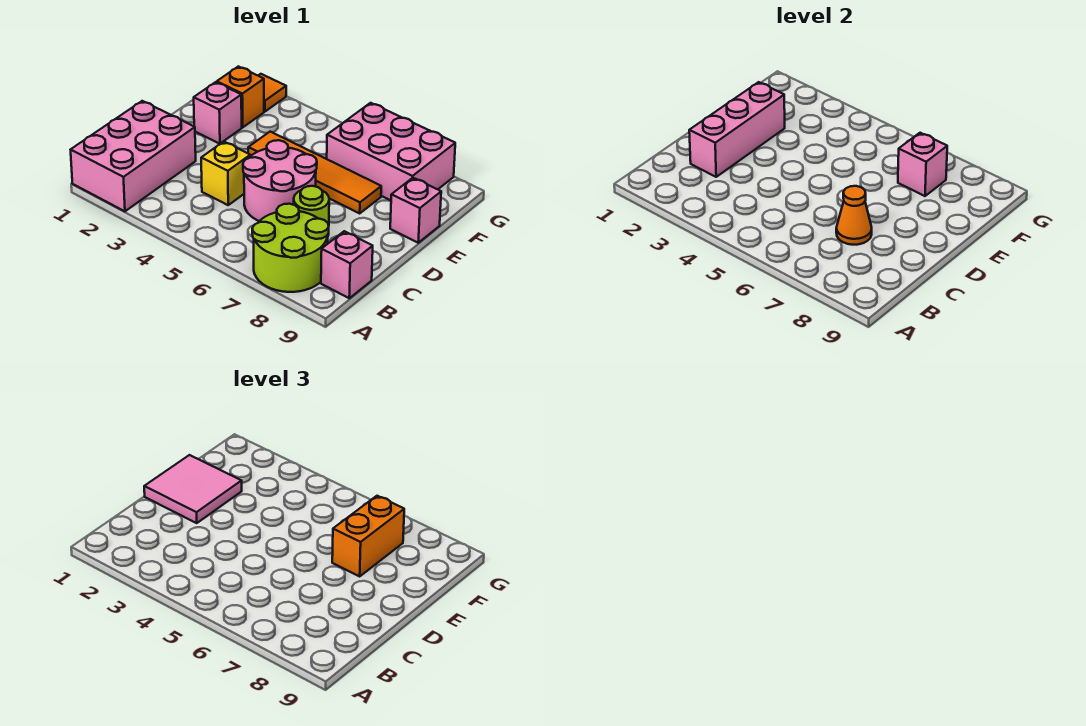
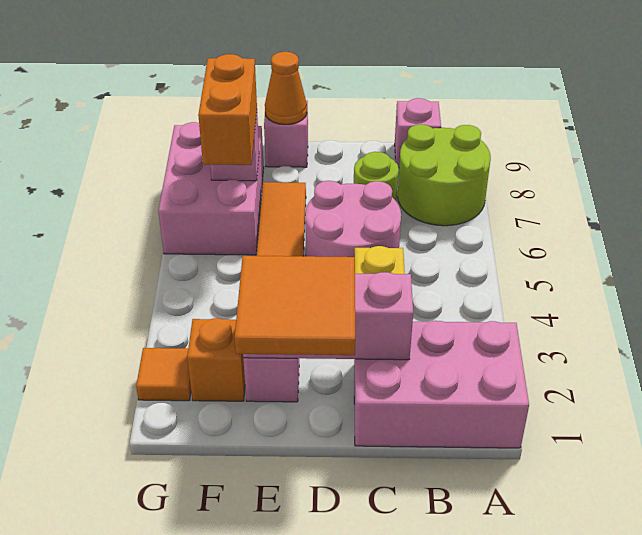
orange 1x1 cone [836,186,872,245] -> orange 1x1 cone moved to [265,52,307,125]
pink 2x2 tile [144,455,242,523] -> orange 2x2 tile [235,256,355,355]
orange 1x2 brick [332,496,404,576] -> orange 1x2 brick turned to [198,54,257,165]

